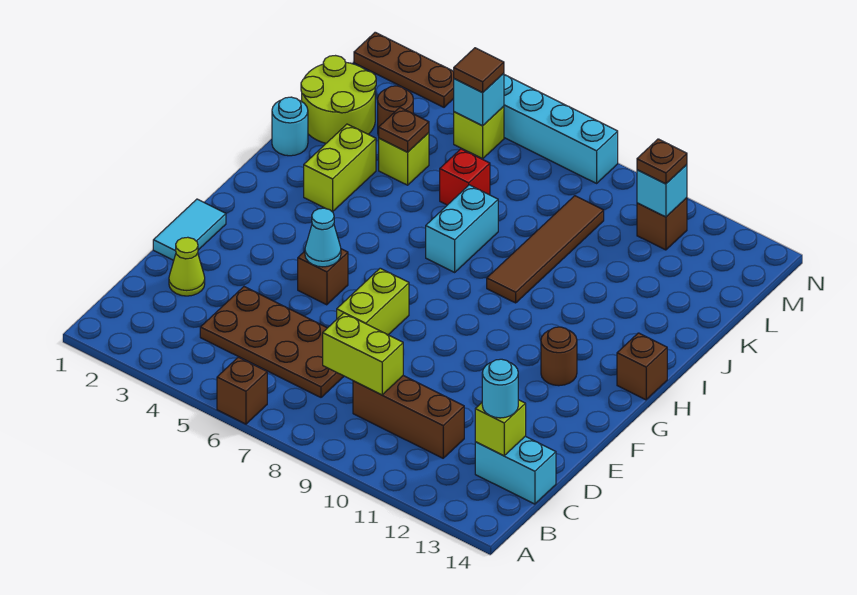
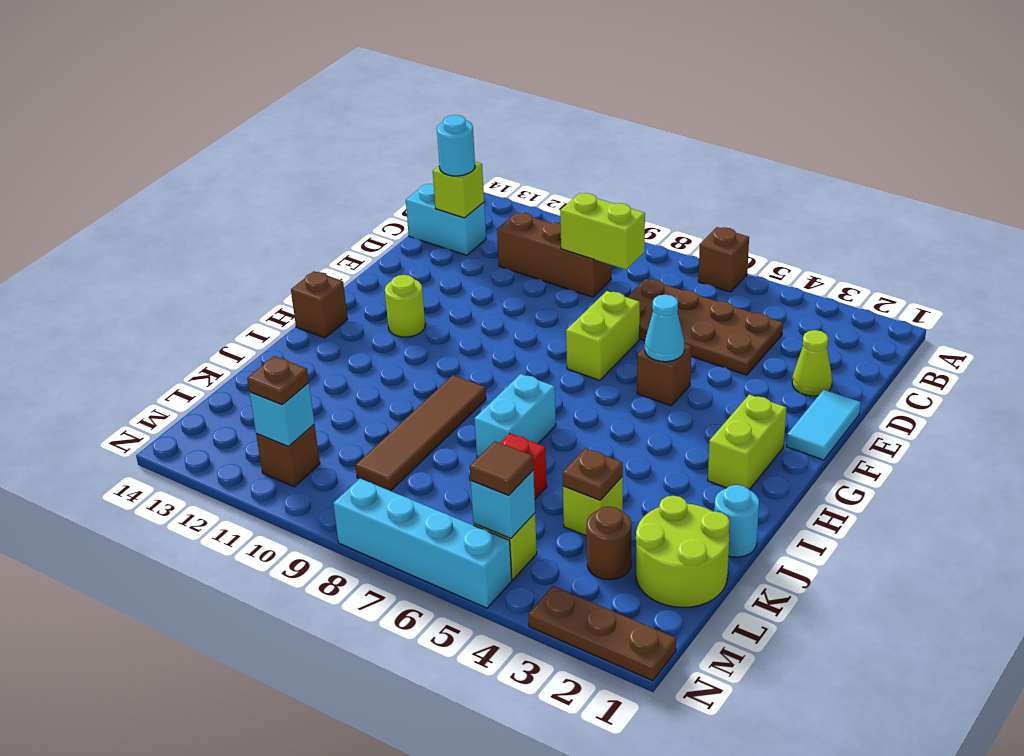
brown 1x1 round brick [541,327,577,386] -> lime 1x1 round brick [385,275,425,337]
lime 1x2 brick [304,124,376,212] -> lime 1x2 brick moved to [708,394,786,489]

